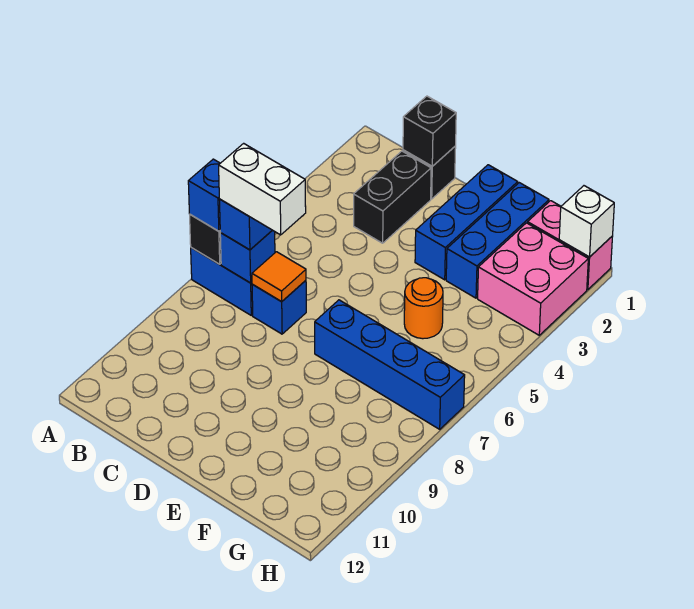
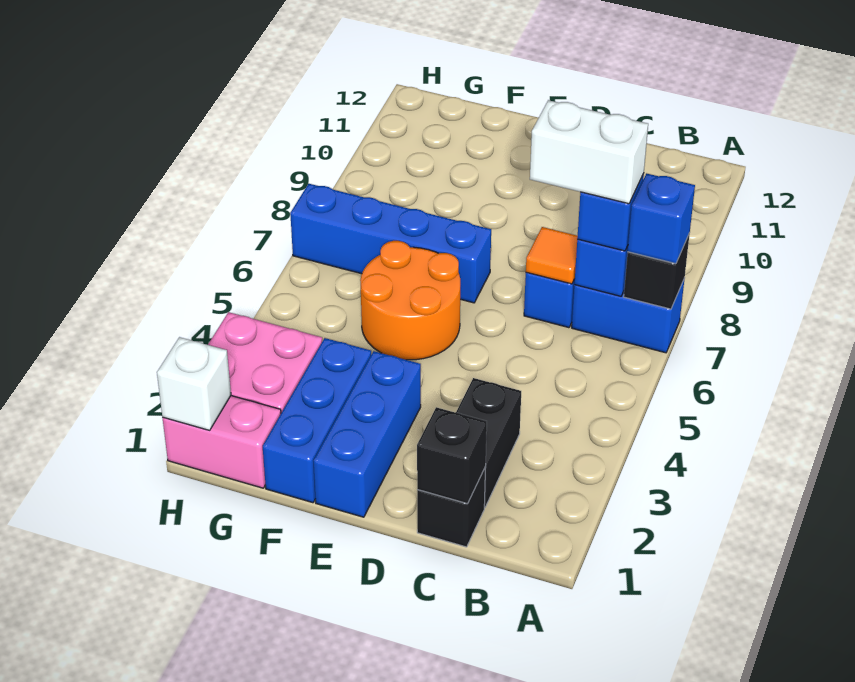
orange 1x1 round brick [404,278,443,339] -> orange 2x2 round brick [360,241,460,360]

